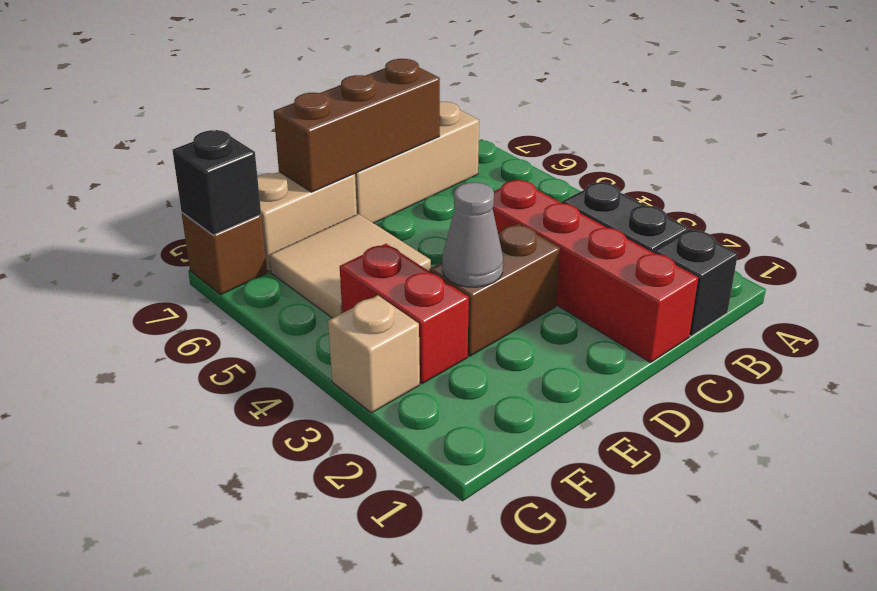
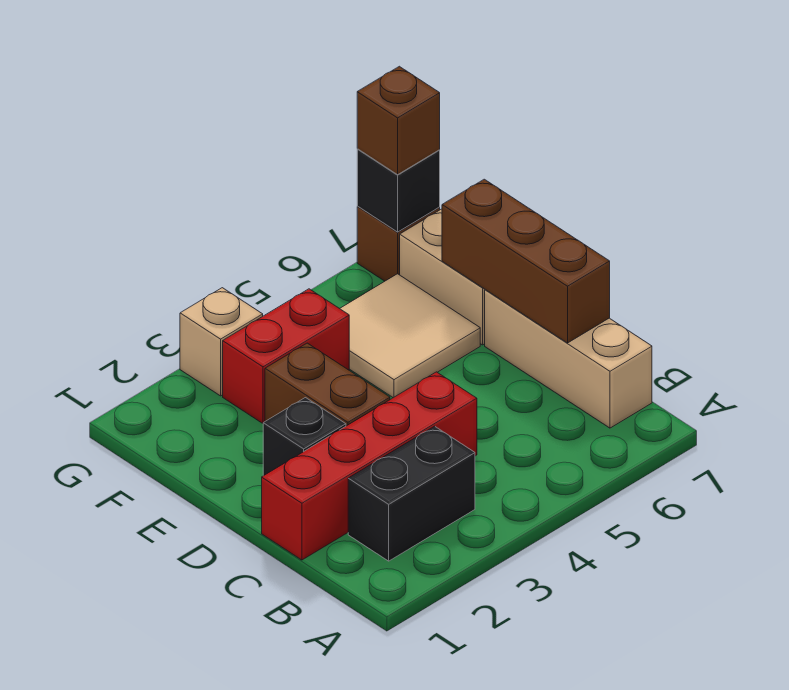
black 1x1 brick [653,229,738,336] -> black 1x1 brick moved to [263,398,346,476]
grey 1x1 cone [442,182,503,287] -> none
none -> brown 1x1 brick [357,66,440,175]

